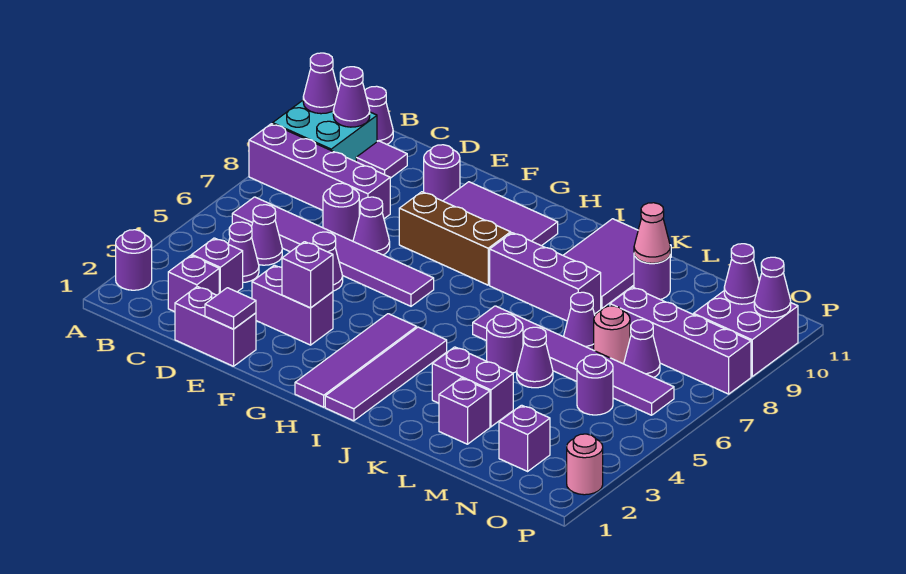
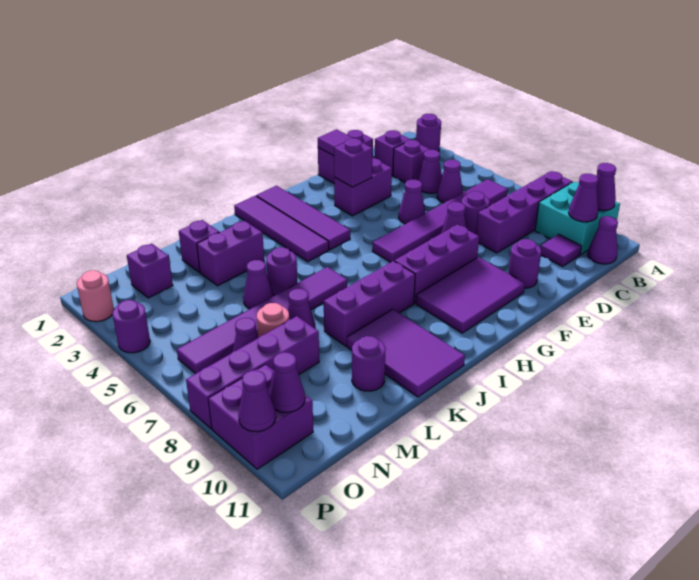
brown 1x3 brick [399,192,511,285] -> purple 1x3 brick [395,224,479,303]
pink 1x1 cone [634,203,670,263] -> none
purple 1x1 round brick [577,354,613,415] -> purple 1x1 round brick moved to [112,300,150,353]

